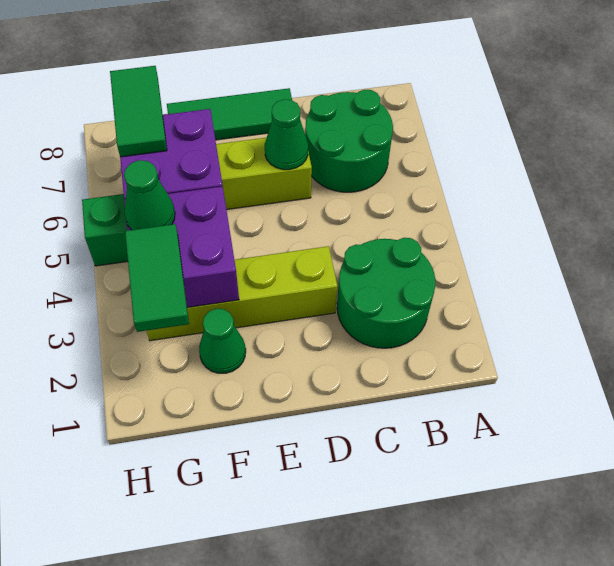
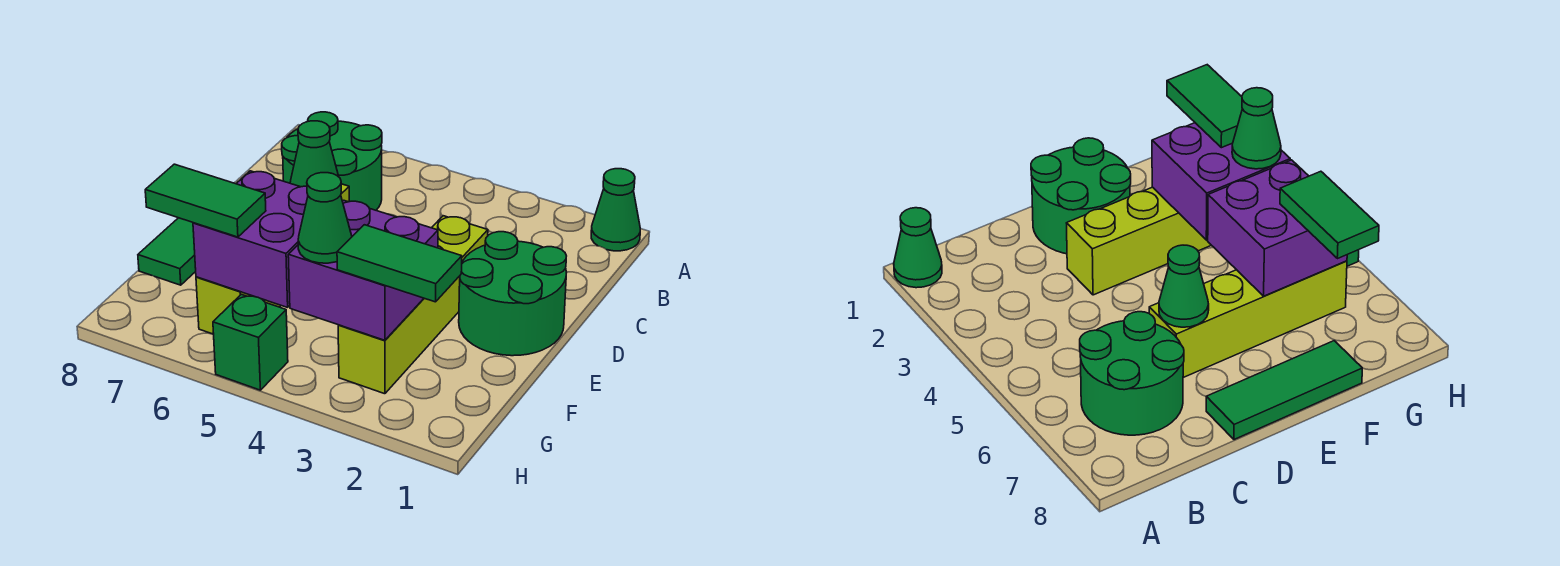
green 2x2 round brick [337,238,435,348] -> green 2x2 round brick moved to [459,232,567,356]
green 1x1 cone [199,309,246,373] -> green 1x1 cone moved to [591,169,640,251]

